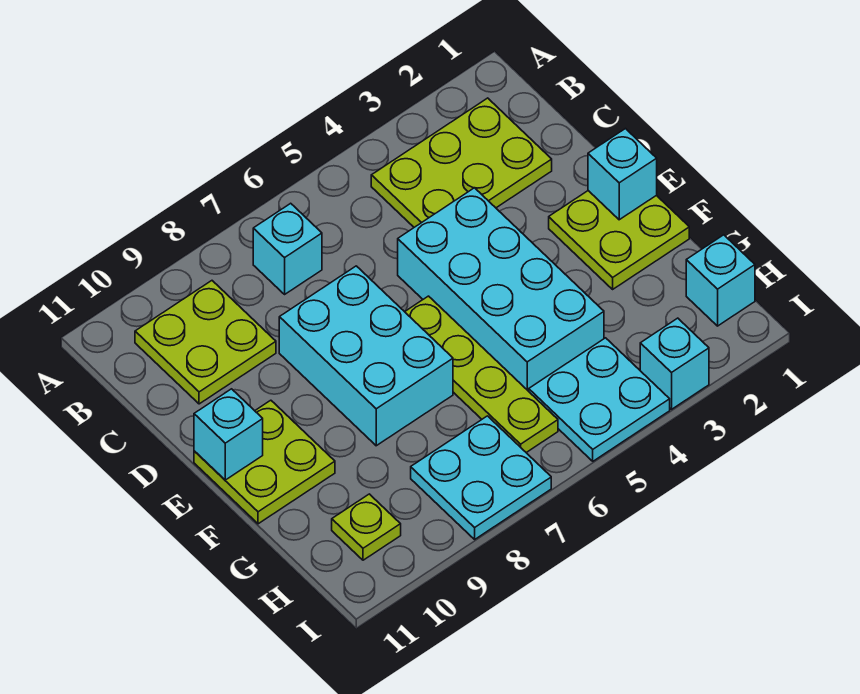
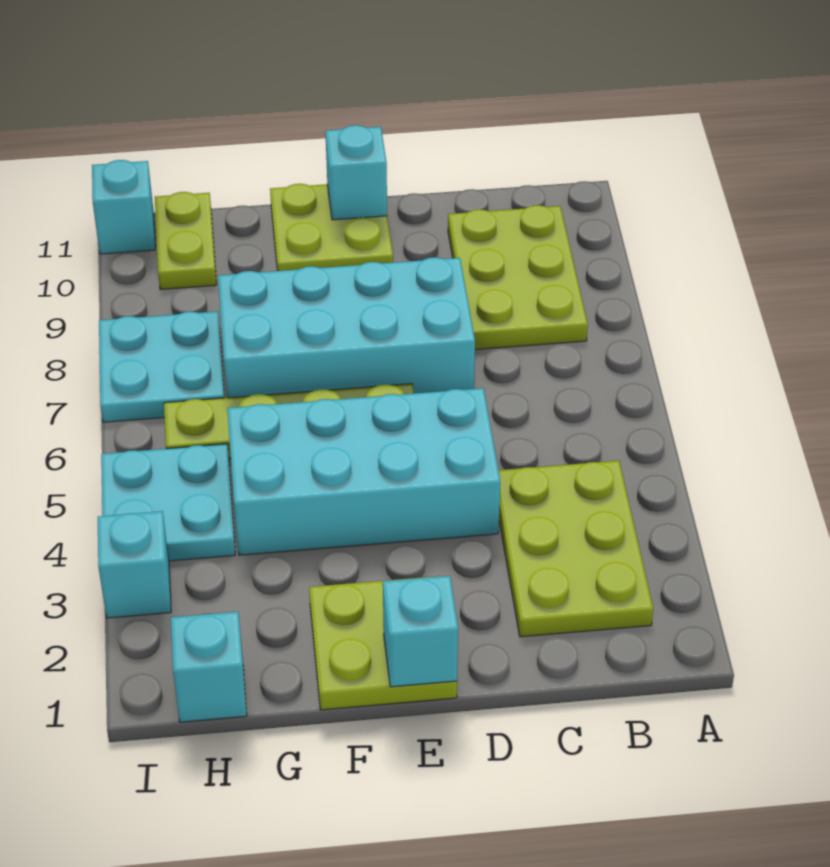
cyan 1x1 brick [253,203,322,294] -> cyan 1x1 brick moved to [92,160,155,254]
lime 2x2 plate [135,281,276,404] -> lime 2x3 plate [448,205,588,350]
cyan 2x3 brick [279,266,453,446] -> cyan 2x4 brick [218,257,475,398]
lime 1x1 plate [332,494,401,560] -> lime 1x2 plate [155,192,216,290]

